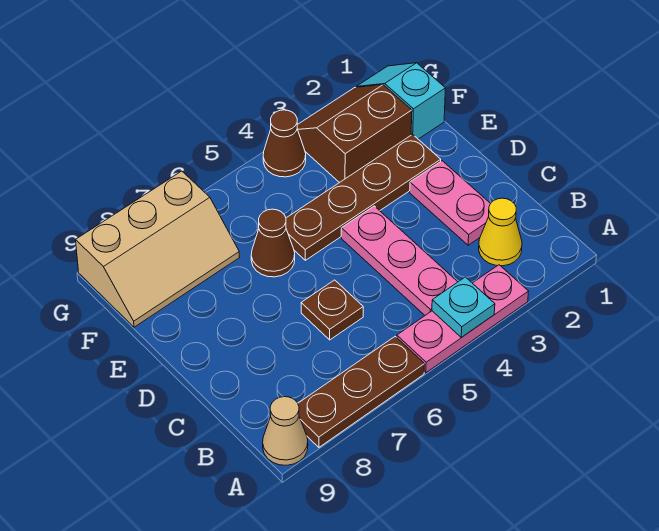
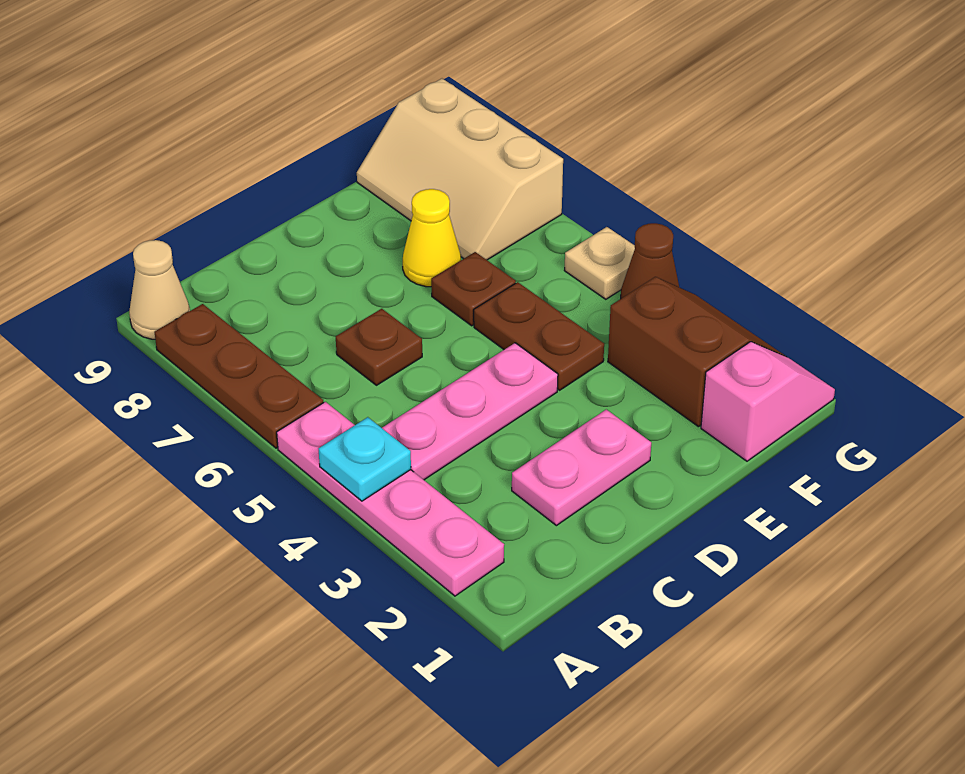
pink 1x3 plate [397,265,529,373] -> pink 1x4 plate [277,402,504,596]
yellow 1x1 cone [479,198,522,266] -> yellow 1x1 cone moved to [403,189,461,287]
brown 1x4 plate [286,134,441,260] -> brown 1x2 plate [474,282,604,390]
brown 1x1 cone [251,209,295,277] -> brown 1x1 plate [431,252,516,326]
cyan 1x2 slope [356,63,446,139] -> pink 1x2 slope [701,342,835,461]
none -> tan 1x1 plate [564,227,635,299]

